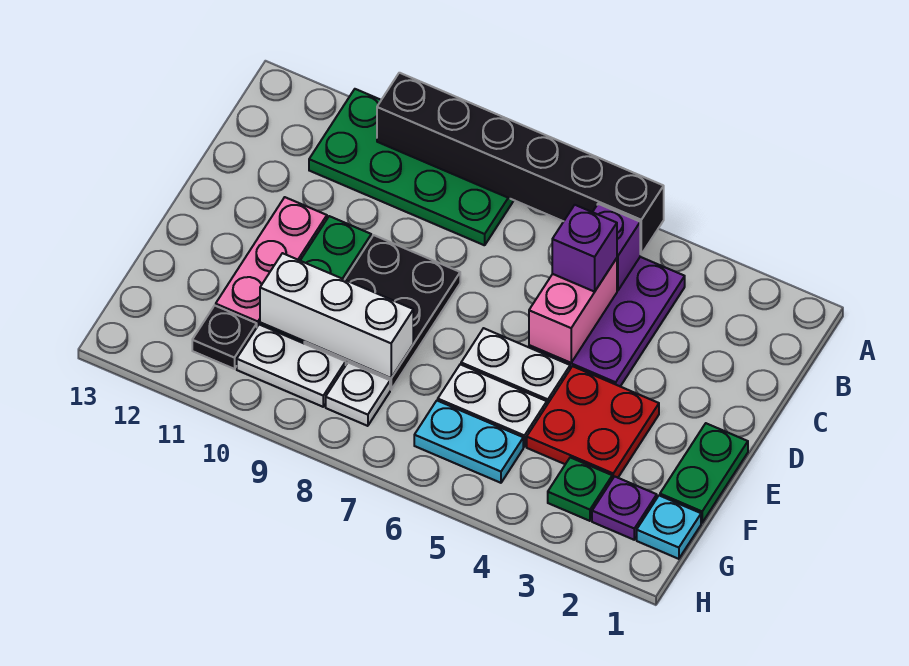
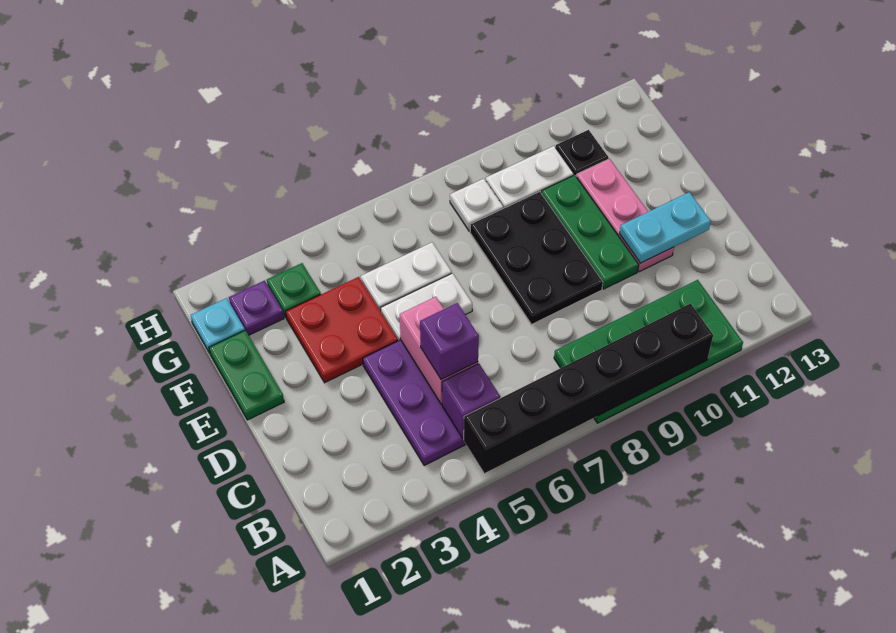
white 1x3 brick [260,253,413,378] -> none
cyan 1x2 plate [414,400,523,483] -> cyan 1x2 plate moved to [620,192,711,263]

